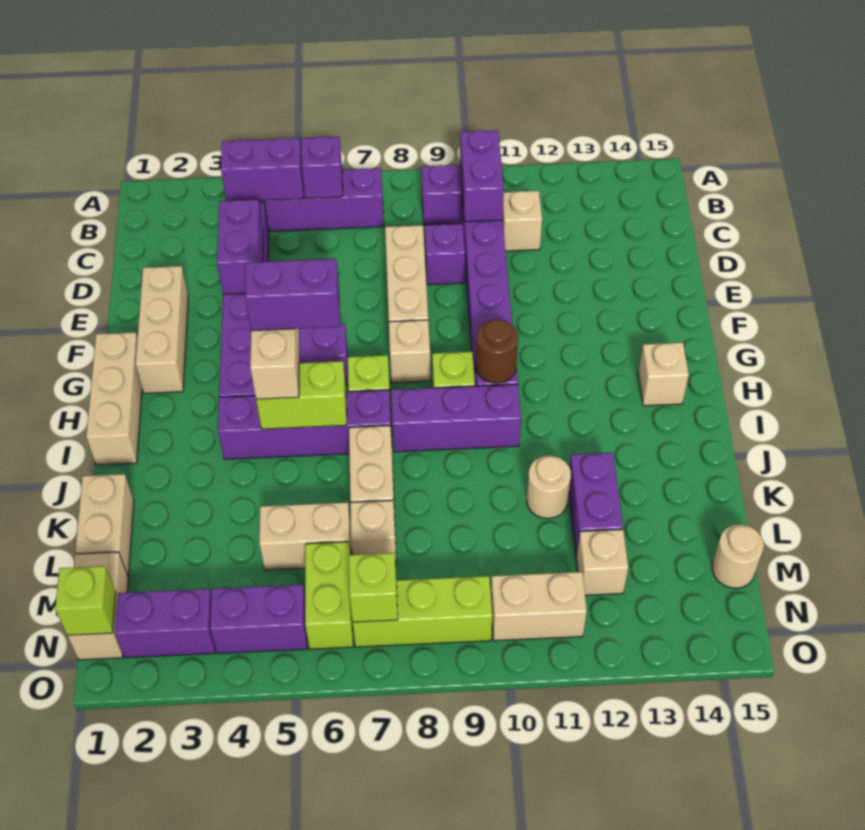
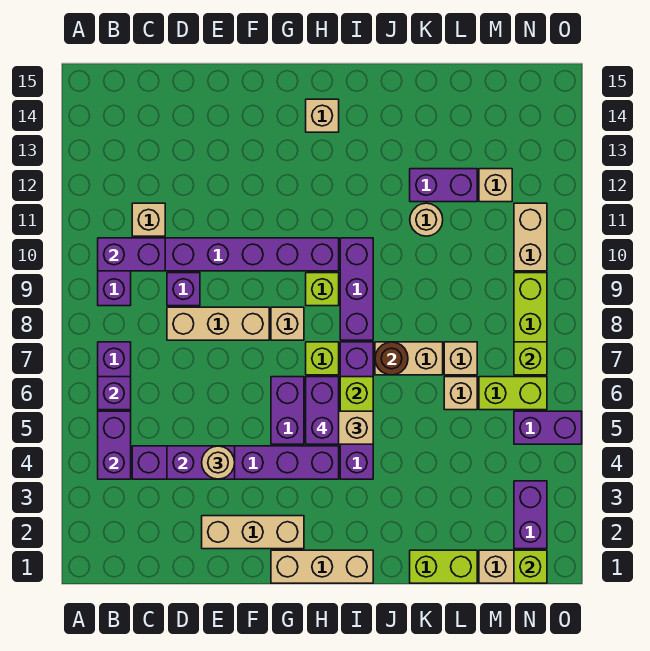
brown 1x1 round brick [476,320,518,383] -> brown 1x1 round brick moved to [375,342,408,375]
tan 1x2 brick [75,474,134,576] -> lime 1x2 brick [410,550,477,583]
tan 1x2 brick [259,502,352,570] -> tan 1x1 brick [444,377,477,410]
tan 1x1 round brick [712,524,764,588] -> tan 1x1 round brick moved to [202,446,235,479]
purple 1x2 brick [210,585,307,653] -> purple 1x2 brick turned to [514,411,582,444]

